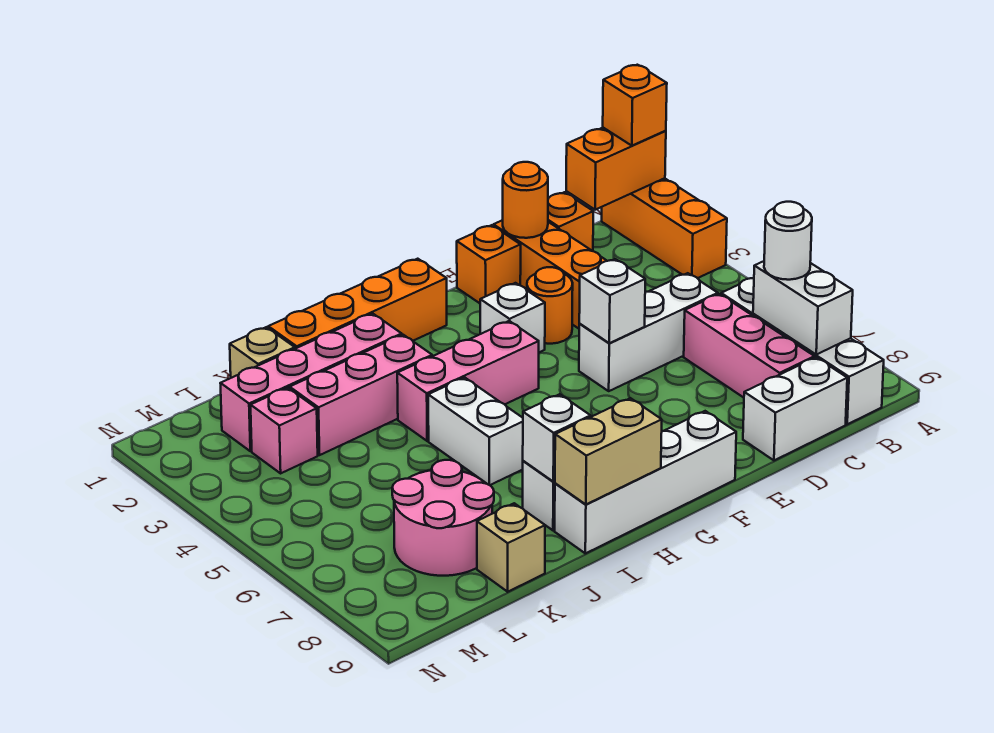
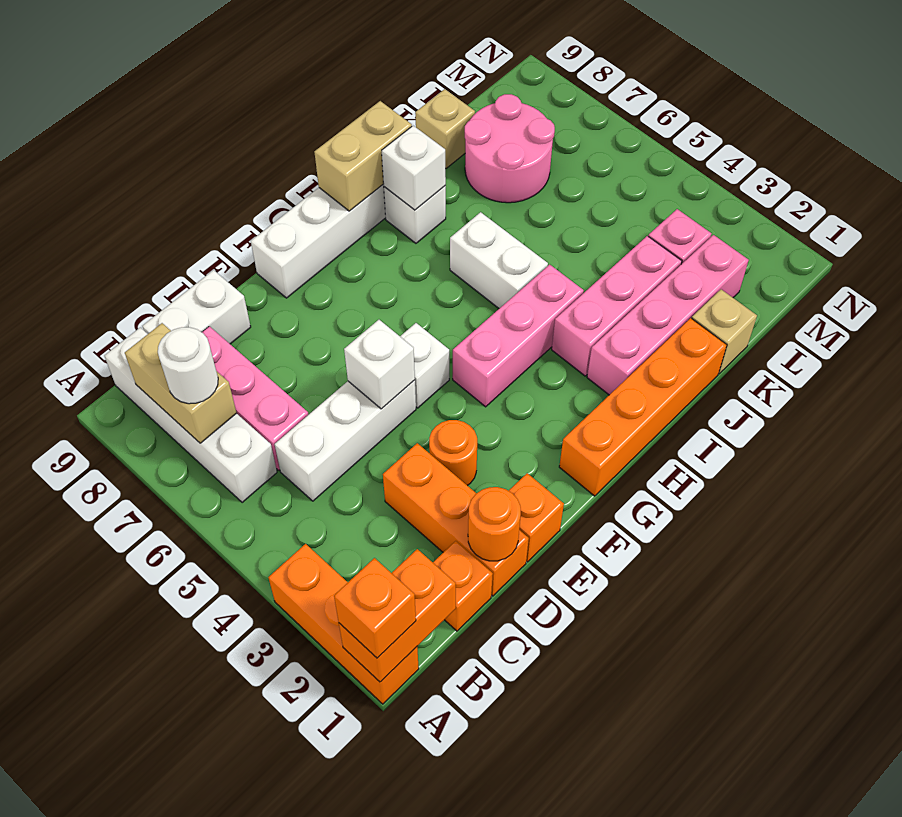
white 1x2 brick [753,261,853,355] -> tan 1x2 brick [125,323,236,443]
white 1x1 brick [480,283,545,352] -> white 1x1 brick moved to [400,323,449,408]

